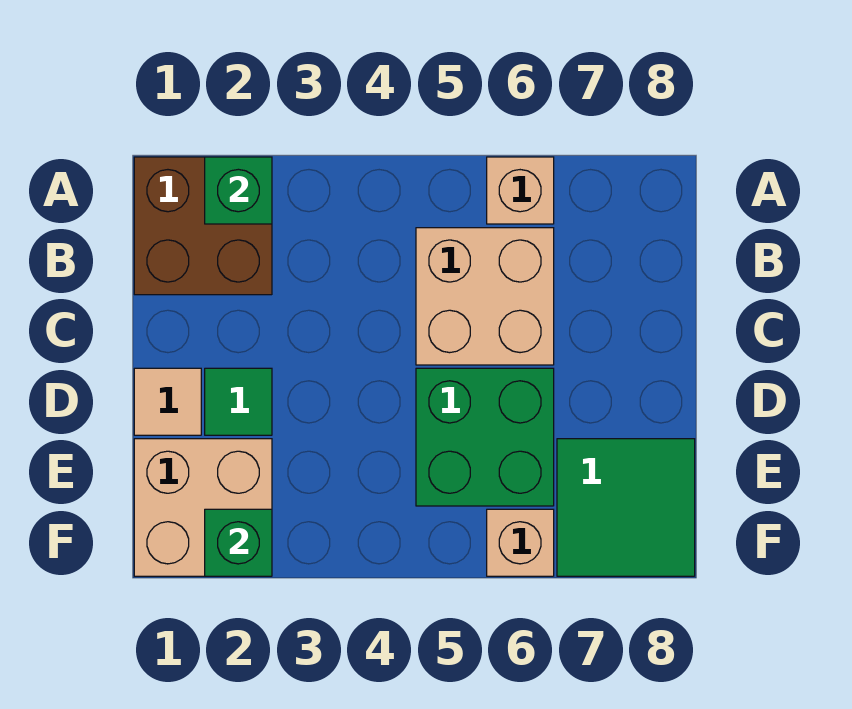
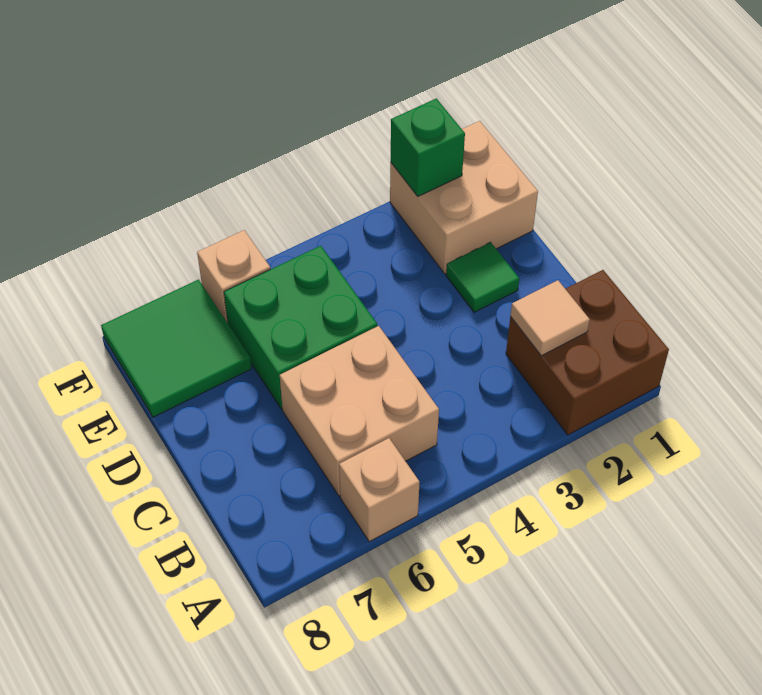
green 1x1 brick [205,157,272,224] -> none
tan 1x1 tile [134,368,201,435] -> tan 1x1 tile moved to [510,280,590,356]

